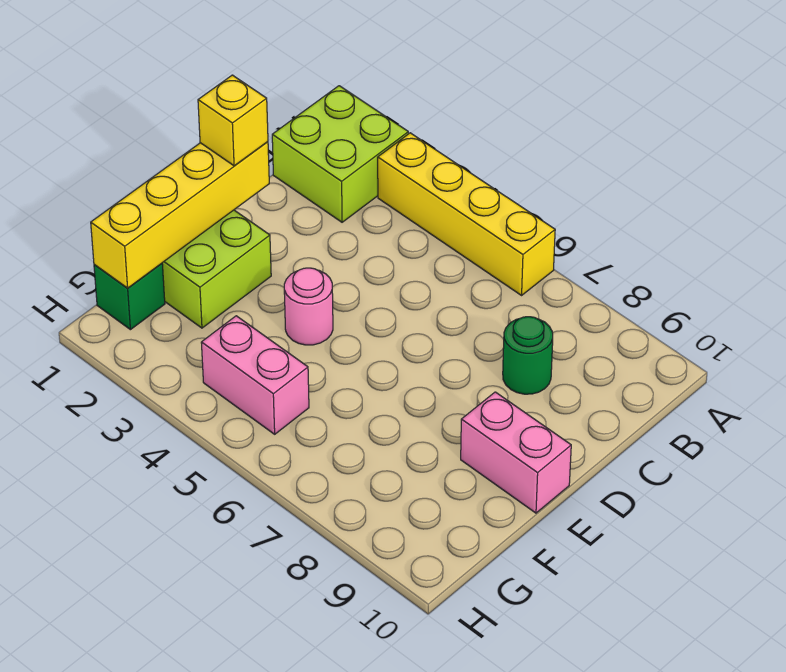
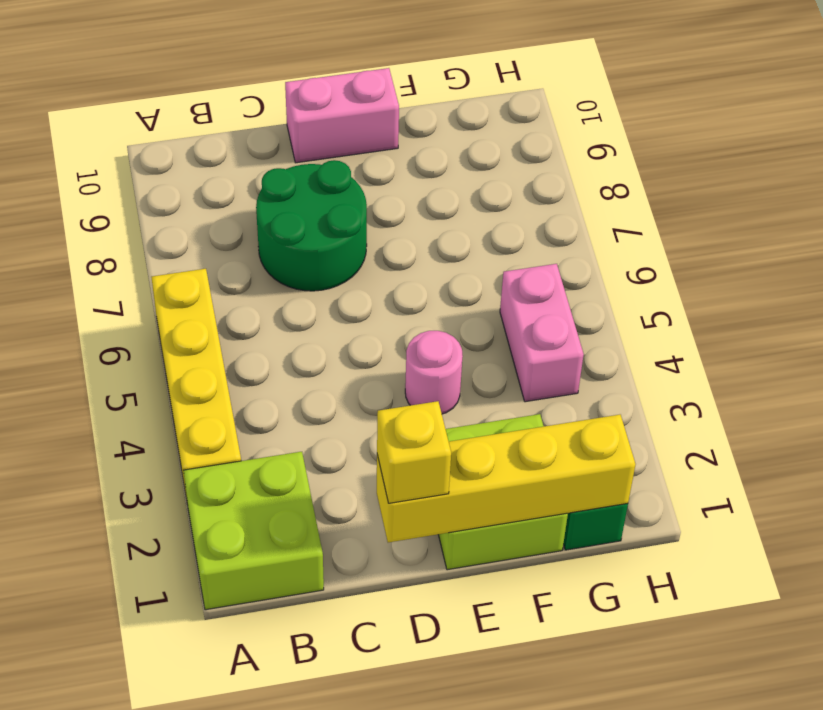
green 1x1 round brick [503,317,553,394] -> green 2x2 round brick [256,160,367,291]
pink 1x2 brick [461,392,571,513] -> pink 1x2 brick turned to [285,68,399,163]

